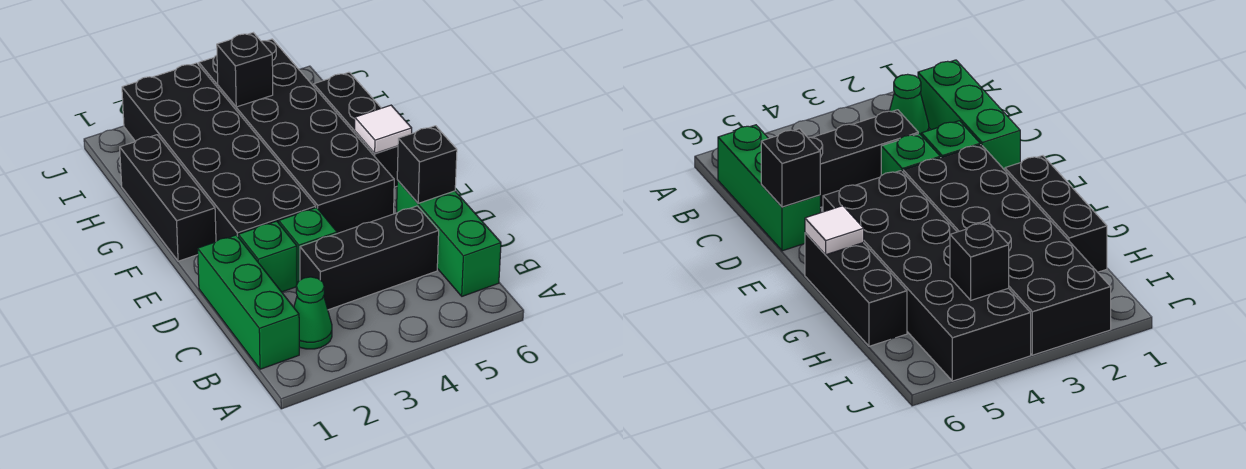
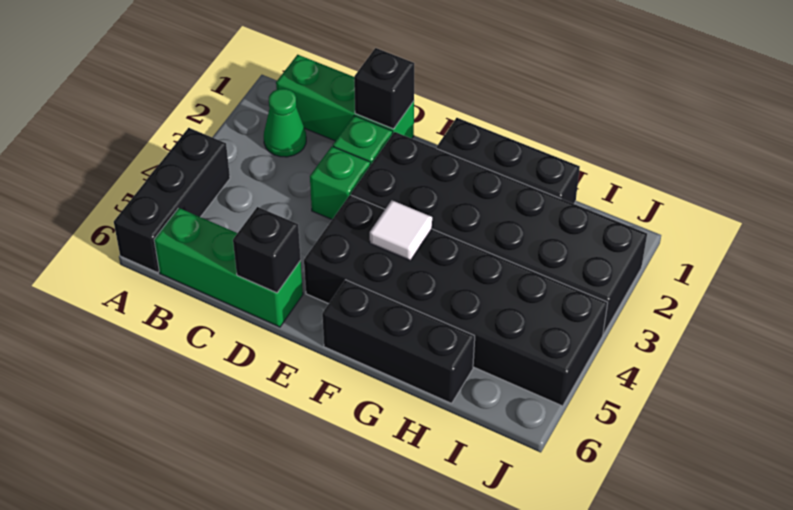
black 1x3 brick [300,206,439,310] -> black 1x3 brick moved to [114,128,230,273]
white 1x1 tile [355,105,412,153] -> white 1x1 tile moved to [370,200,432,261]
black 1x1 brick [217,33,273,107] -> black 1x1 brick moved to [354,48,414,129]

